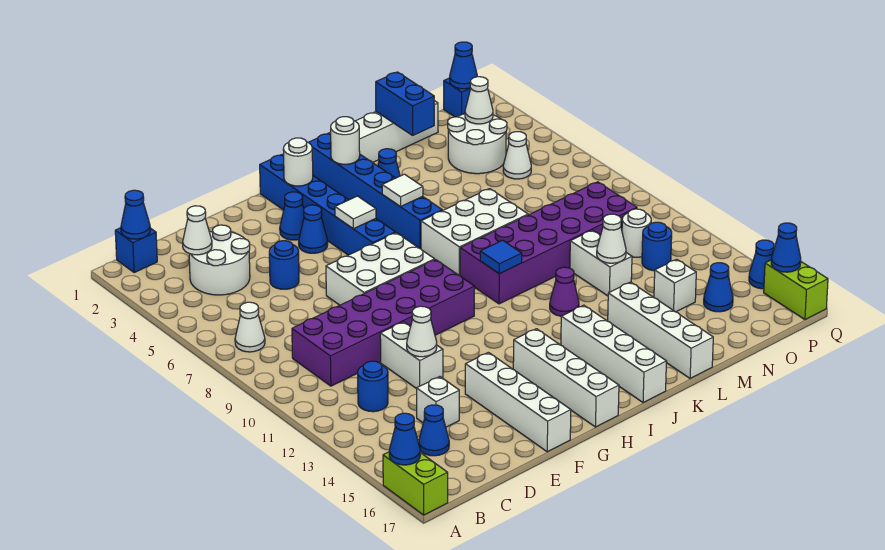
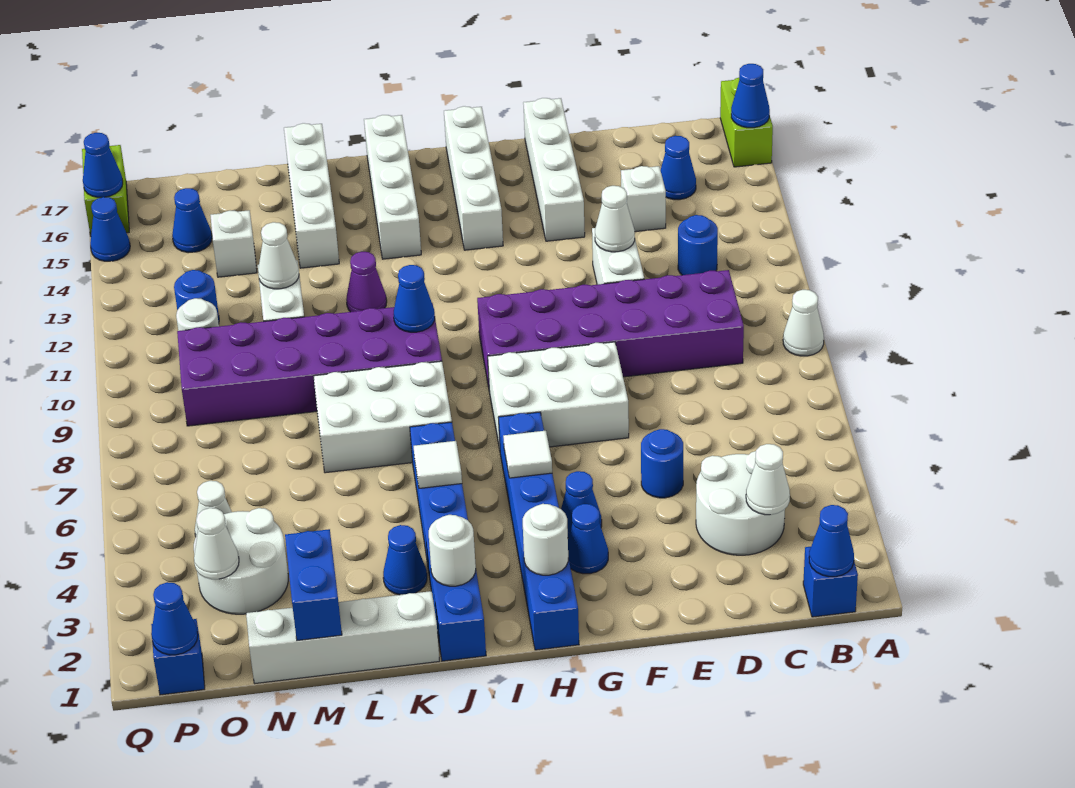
white 1x1 cone [235,302,265,352] -> white 1x1 cone moved to [783,290,824,356]
blue 1x1 tile [480,240,522,274] -> blue 1x1 cone [393,265,435,332]

